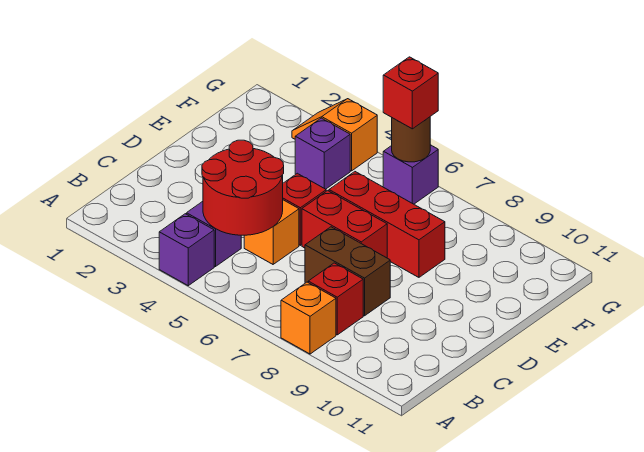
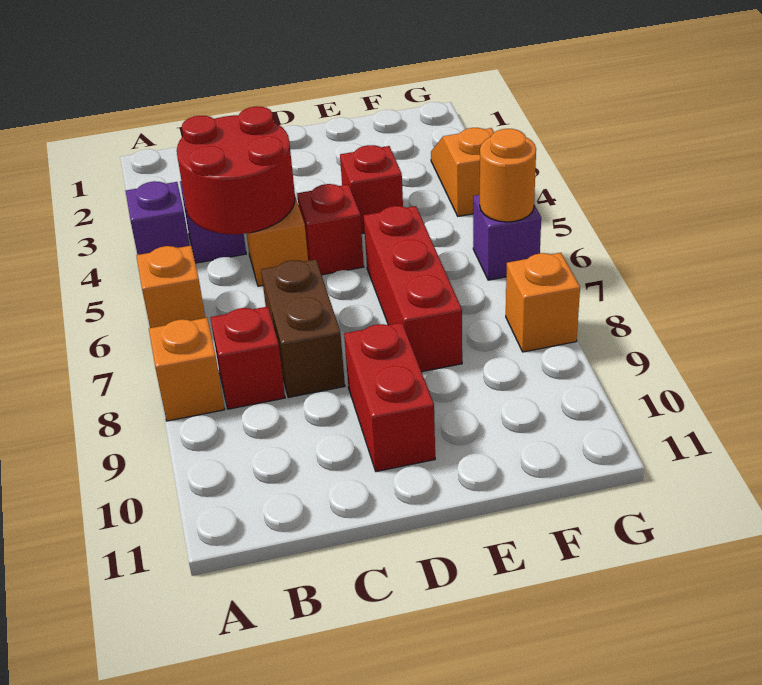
none -> orange 1x1 brick [136,246,205,328]
red 1x2 brick [302,191,387,258] -> red 1x2 brick moved to [344,323,435,472]
purple 1x1 brick [295,118,350,189] -> none
brown 1x1 round brick [392,117,430,162] -> orange 1x1 round brick [480,129,536,222]
red 1x1 brick [383,57,438,129] -> red 1x1 brick moved to [340,145,403,234]
none -> orange 1x1 brick [506,253,580,352]

